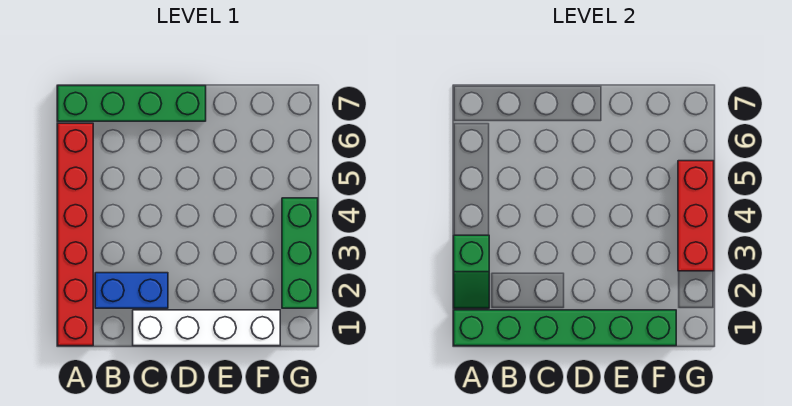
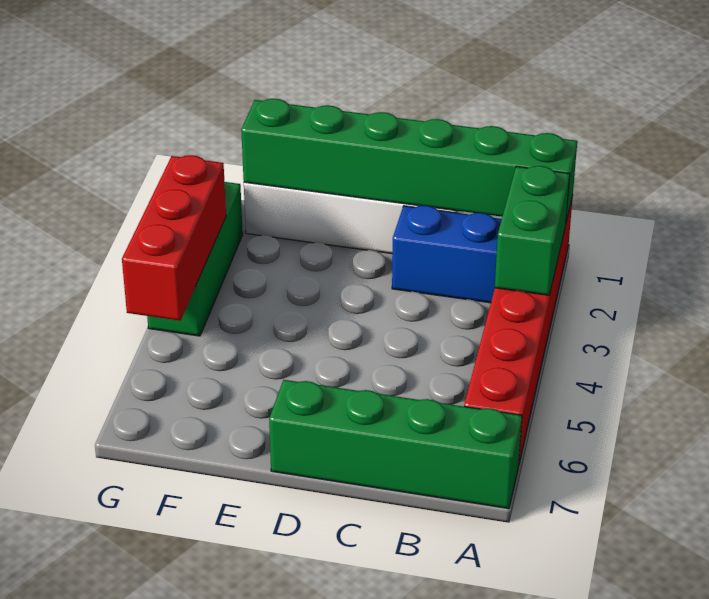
green 1x2 slope [454,235,489,308] -> green 1x2 brick [495,166,570,295]

